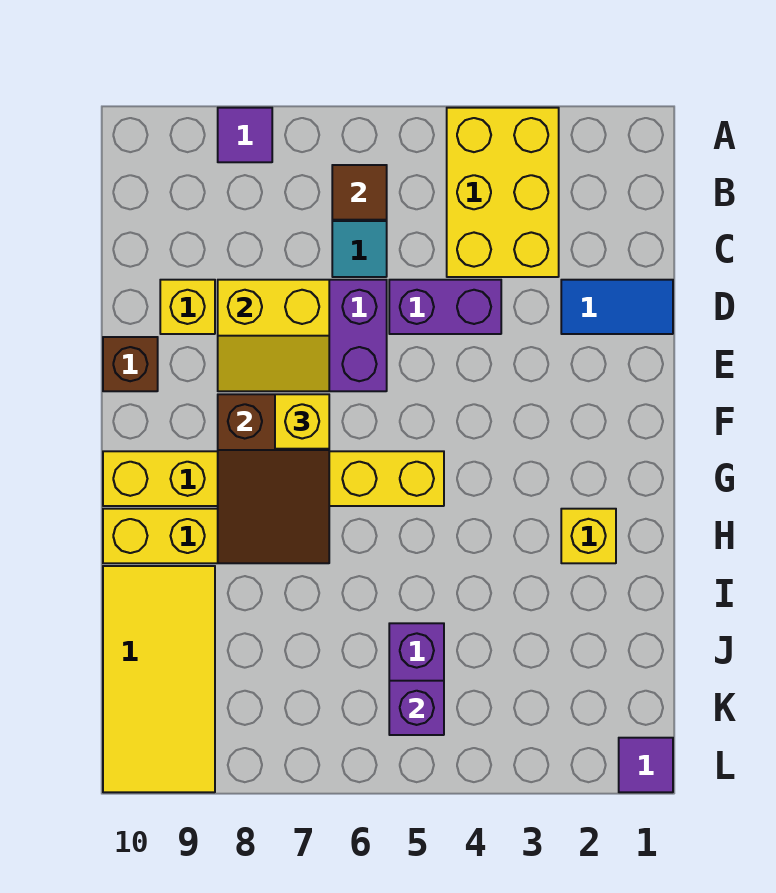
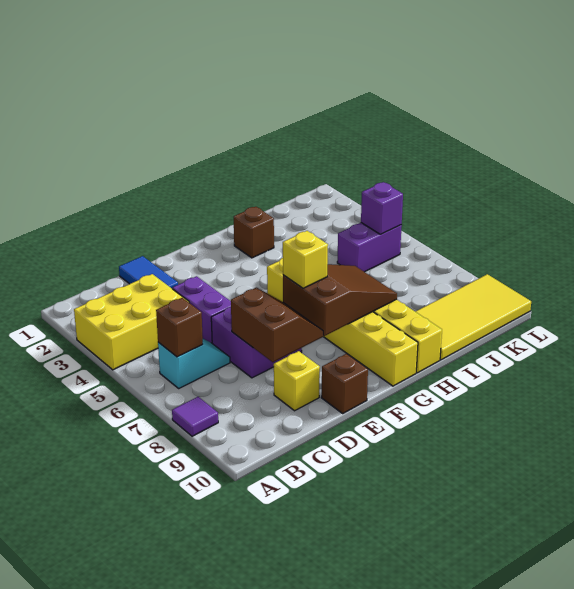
brown 1x1 tile [332,165,387,220] -> brown 1x1 brick [156,298,203,357]
yellow 2x2 slope [218,280,329,391] -> brown 2x2 slope [231,288,323,362]
yellow 1x1 brick [561,509,616,563] -> brown 1x1 brick [234,207,274,258]
purple 1x1 tile [619,738,673,792] -> none

